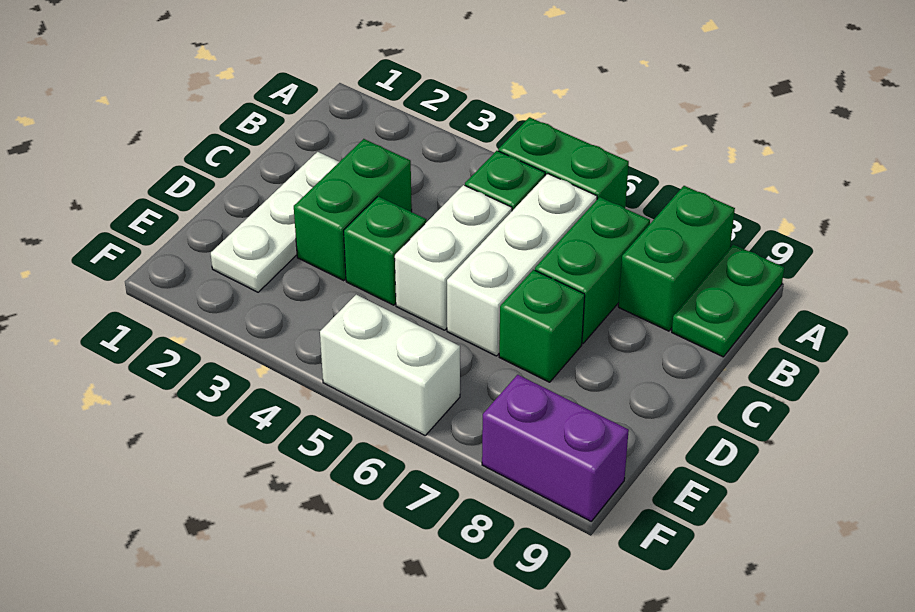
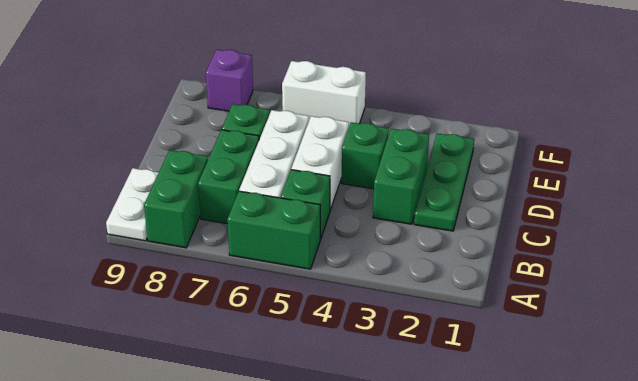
green 1x2 plate [672,244,784,357] -> white 1x2 plate [106,168,159,241]
white 1x3 plate [211,152,339,292] -> green 1x3 plate [414,133,474,231]
purple 1x2 brick [482,375,629,521] -> purple 1x1 brick [206,50,253,111]

